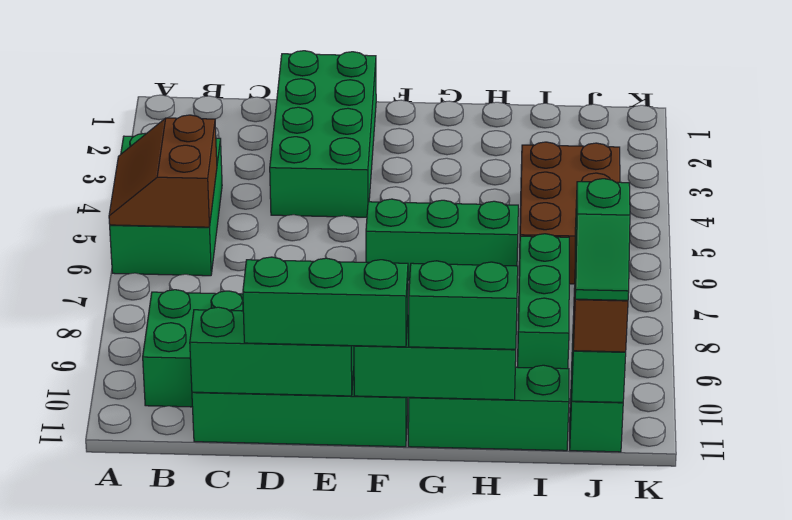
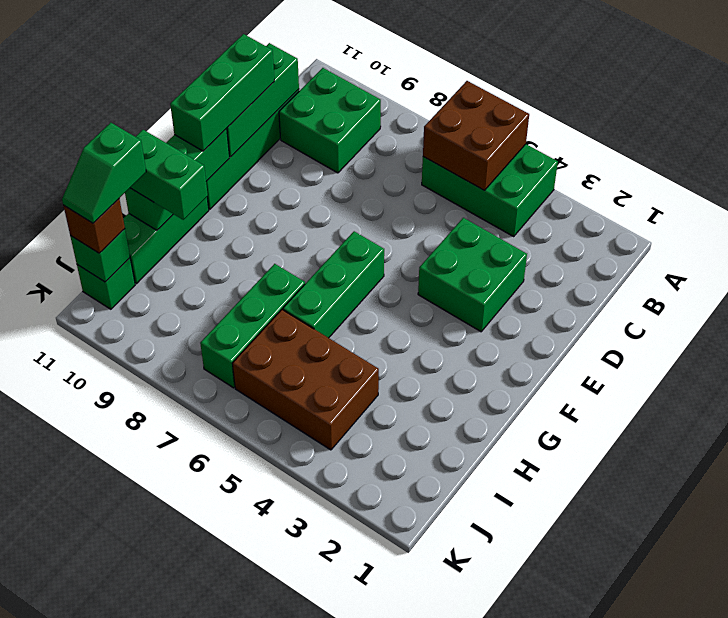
brown 2x2 slope [109,115,217,227] -> brown 2x2 brick [423,81,529,191]
green 2x4 brick [270,51,376,217] -> green 2x2 brick [418,218,527,332]
green 1x2 brick [409,261,518,349] -> green 1x2 brick turned to [130,130,208,220]
green 1x3 brick [518,234,569,369] -> green 1x3 brick turned to [200,264,305,388]
green 1x2 slope [575,179,630,300] -> green 1x2 slope turned to [62,123,146,223]

